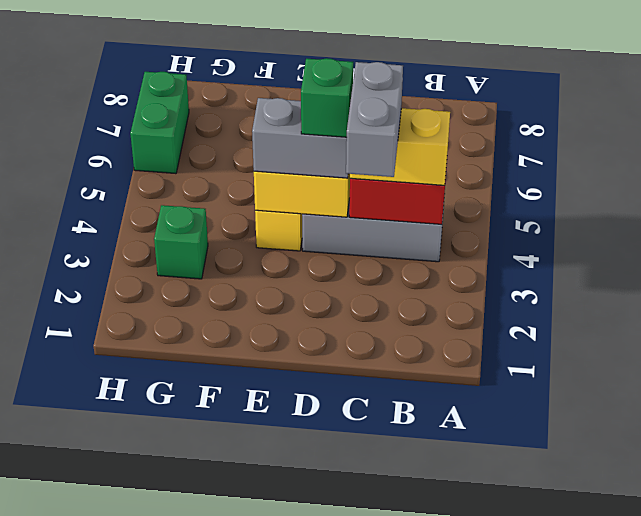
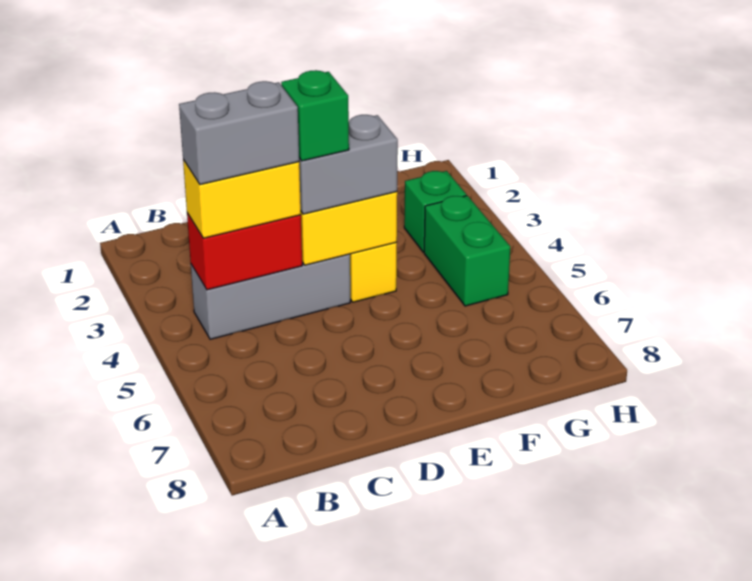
grey 1x2 brick [346,62,403,177] -> grey 1x2 brick turned to [179,81,299,185]
green 1x2 brick [130,72,189,174] -> green 1x2 brick moved to [424,196,510,306]

